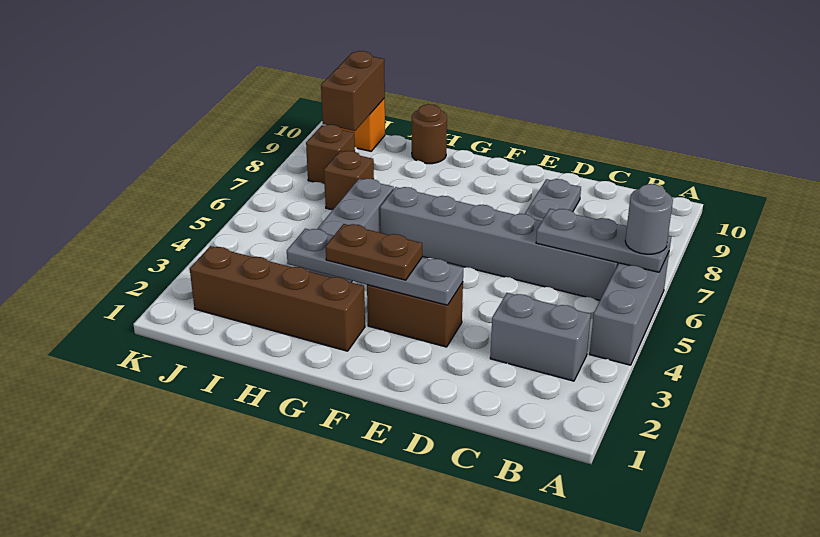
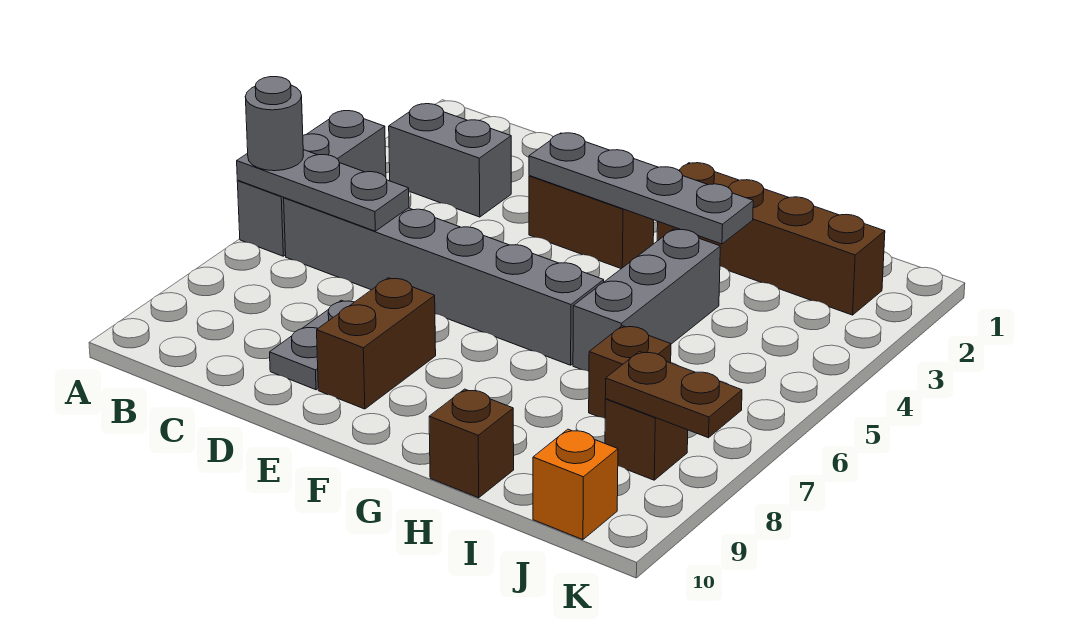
brown 1x2 plate [326,224,422,280] -> brown 1x2 plate moved to [605,351,742,438]
brown 1x1 round brick [412,104,447,164] -> brown 1x1 brick [429,389,514,498]
brown 1x2 brick [321,51,385,131] -> brown 1x2 brick moved to [317,278,436,409]

